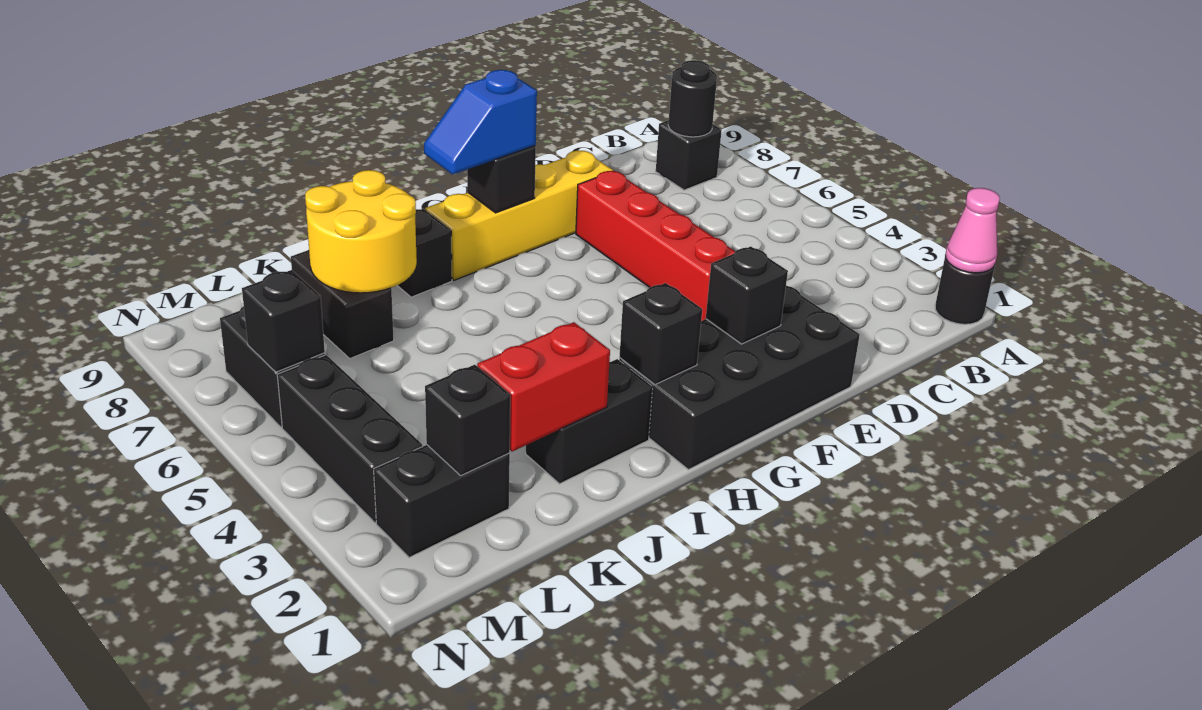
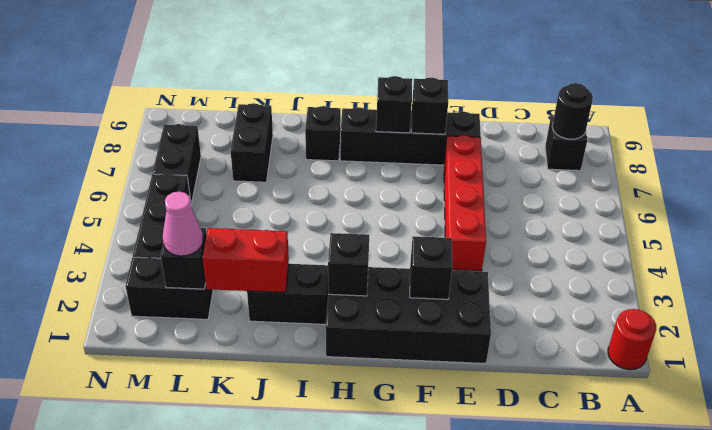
black 1x1 round brick [935,256,995,324] -> red 1x1 round brick [608,309,656,370]
pink 1x1 cone [945,188,1000,273] -> pink 1x1 cone moved to [163,192,203,256]
yellow 1x4 brick [425,150,613,280] -> black 1x4 brick [340,107,481,165]
blue 1x2 slope [424,70,537,175] -> none
yellow 2x2 round brick [305,170,417,293] -> none
black 1x1 brick [242,270,325,372] -> black 1x1 brick moved to [411,77,448,134]

